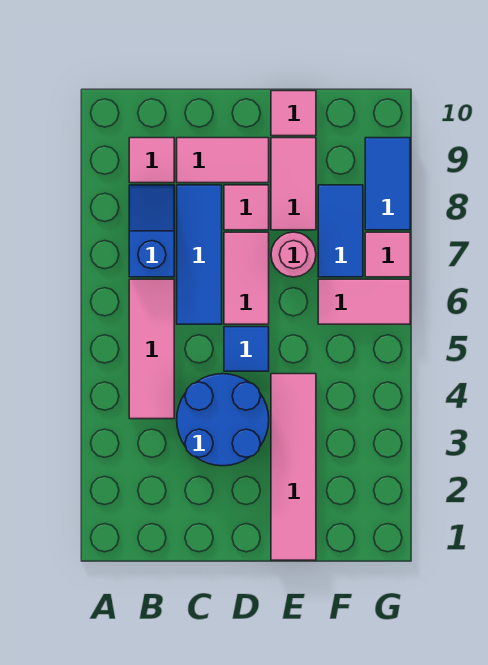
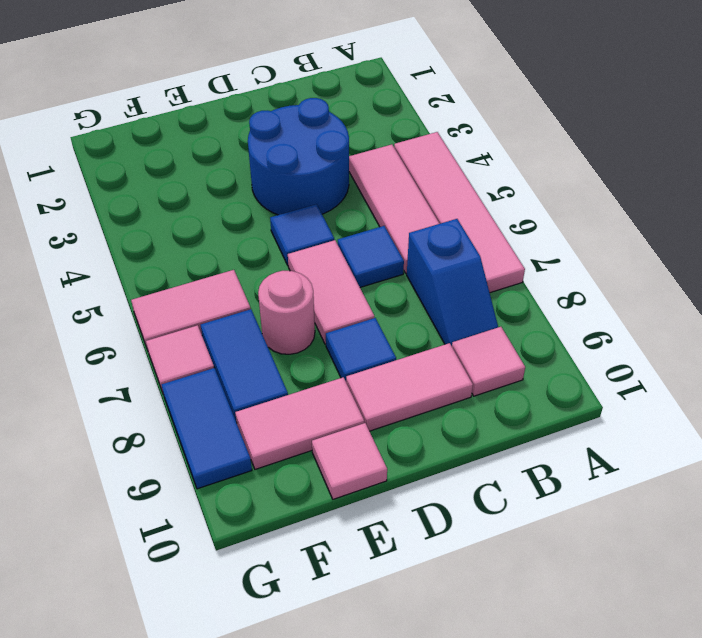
blue 1x3 tile [177,185,222,324] -> blue 1x1 tile [338,226,404,287]
pink 1x1 tile [224,185,269,230] -> blue 1x1 tile [326,318,396,381]
pink 1x4 tile [271,374,316,560] -> pink 1x4 tile moved to [394,132,525,293]
pink 1x2 tile [271,138,316,230] -> pink 1x2 tile turned to [235,377,364,469]

